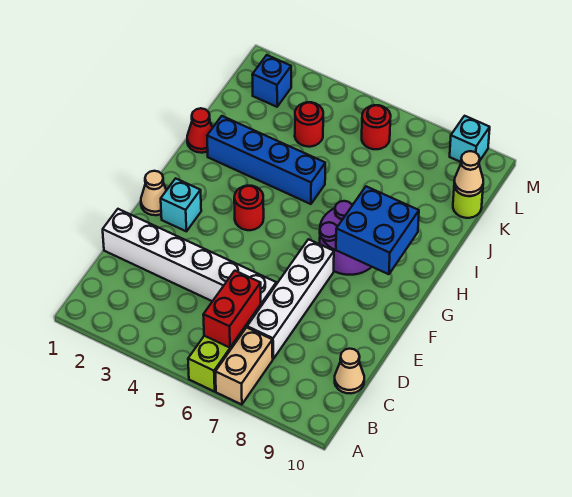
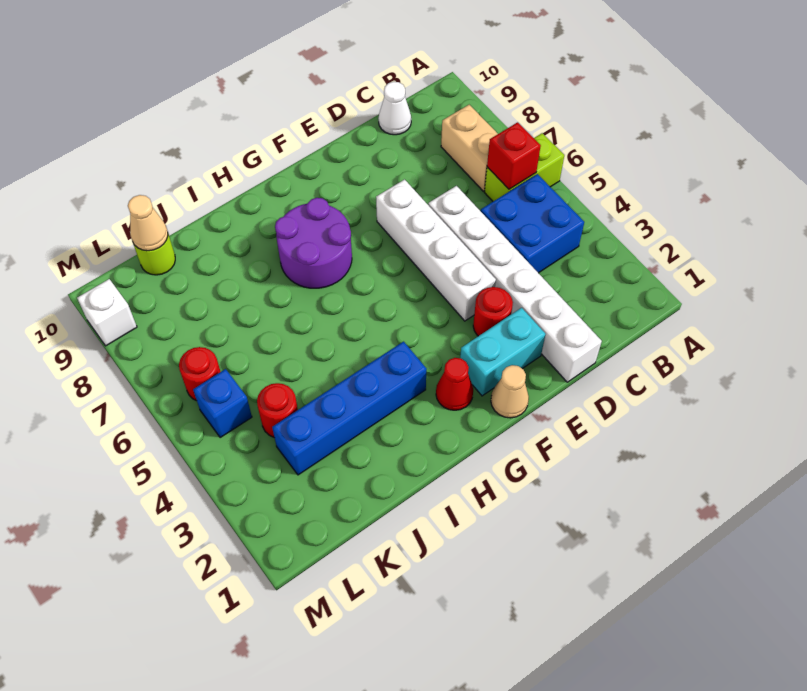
tan 1x2 brick [215,327,273,405] -> tan 1x2 brick turned to [441,105,498,191]
red 1x2 brick [203,271,261,348] -> red 1x1 brick [487,122,541,189]
white 1x4 brick [247,239,334,359] -> white 1x4 brick turned to [376,180,496,321]
tan 1x1 cone [335,349,364,393] -> white 1x1 cone [378,82,411,135]
cyan 1x1 brick [161,178,201,231] -> cyan 1x2 brick [460,308,546,396]
red 1x1 round brick [234,186,264,230] -> red 1x1 round brick moved to [473,287,513,336]
blue 2x2 brick [336,186,419,274] -> blue 2x2 brick moved to [481,174,584,273]
red 1x1 cone [187,108,212,153] -> red 1x1 cone moved to [436,358,473,410]
blue 1x4 brick [207,116,325,204] -> blue 1x4 brick turned to [272,342,426,475]
blue 1x1 brick [252,55,291,107] -> blue 1x1 brick moved to [193,369,252,438]
cyan 1x1 brick [450,116,490,162] -> white 1x1 brick [77,279,137,346]

